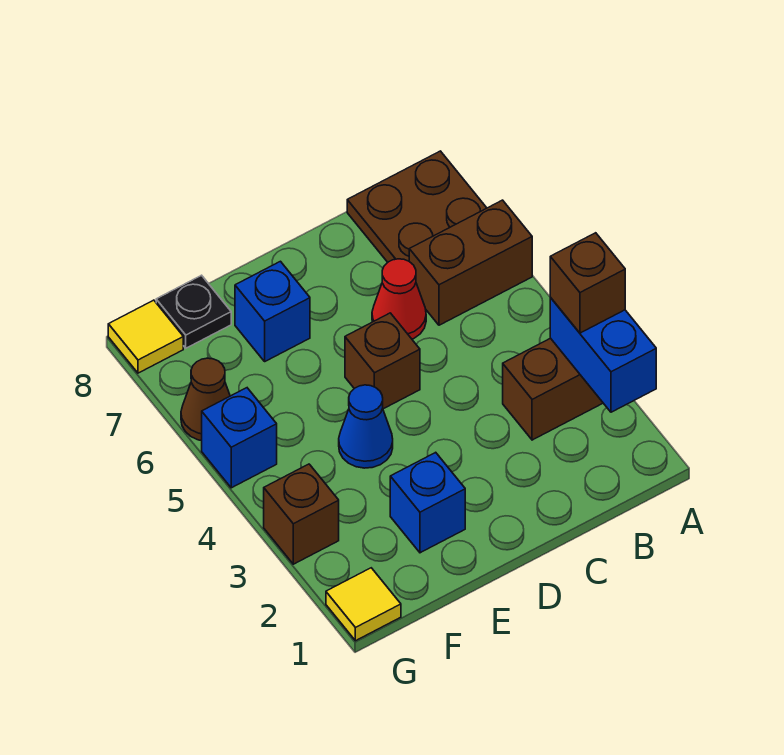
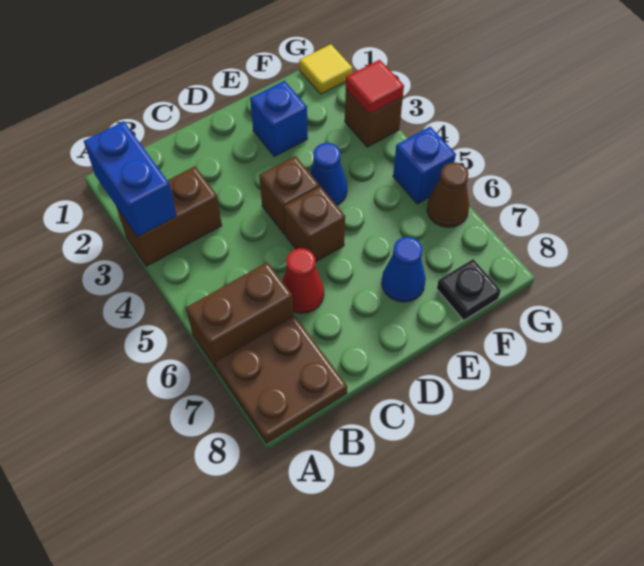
brown 1x1 brick [550,233,625,333] -> brown 1x1 brick moved to [259,156,319,235]
blue 1x1 brick [235,261,310,361] -> blue 1x1 cone [382,237,426,302]
none -> red 1x1 tile [346,60,404,114]
yellow 1x1 tile [108,300,183,373] -> none

